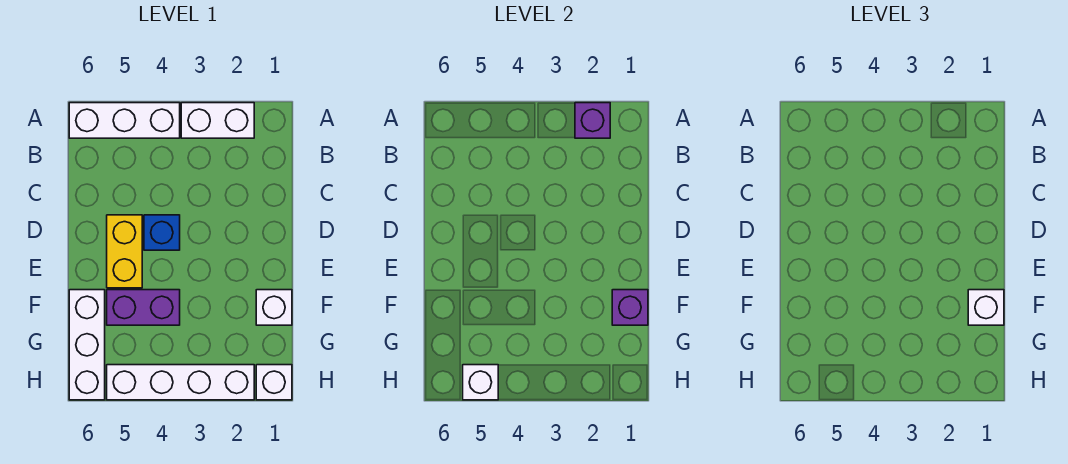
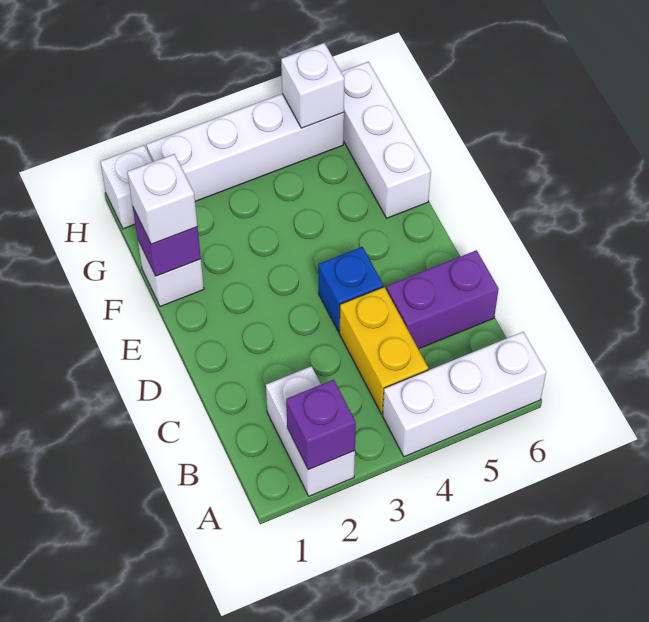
white 1x2 brick [181,103,254,138] -> white 1x2 brick turned to [266,366,355,496]
yellow 1x2 brick [107,215,142,288] -> yellow 1x2 brick moved to [339,287,428,414]
purple 1x2 brick [107,290,180,325] -> purple 1x2 brick moved to [386,250,499,349]

